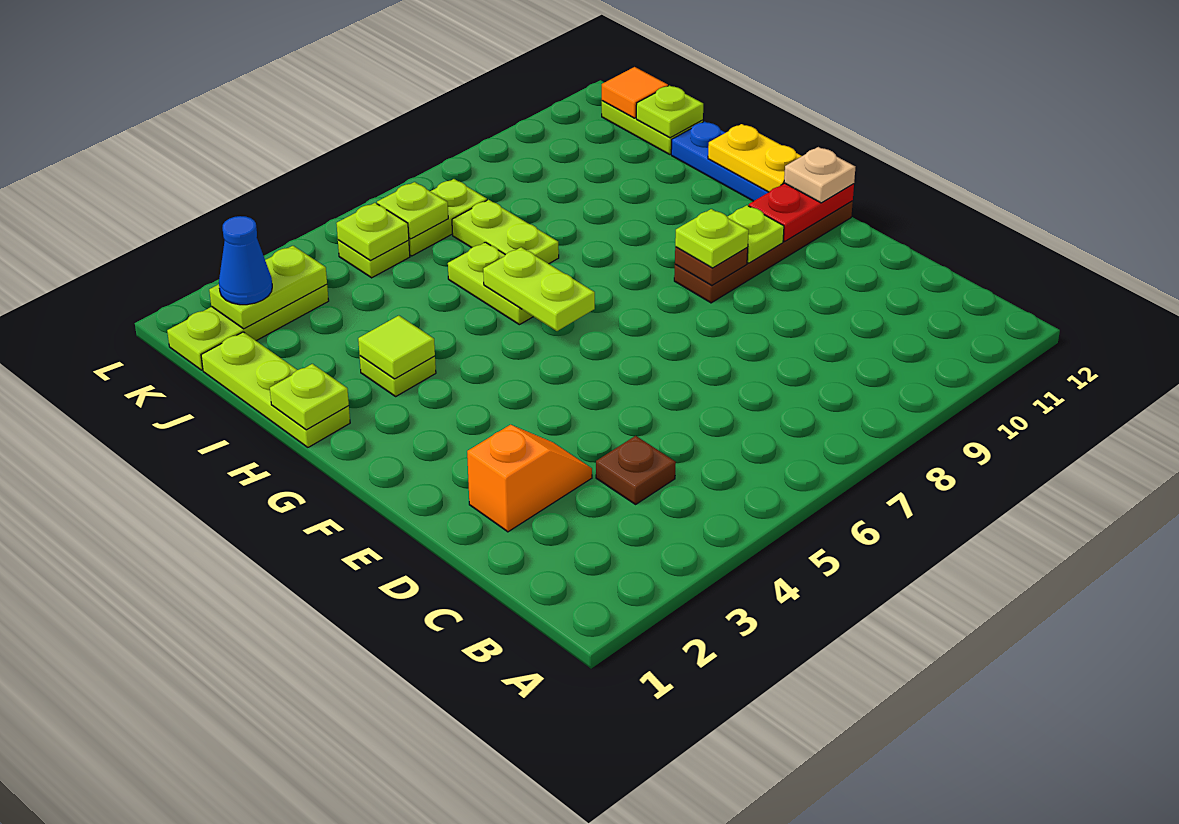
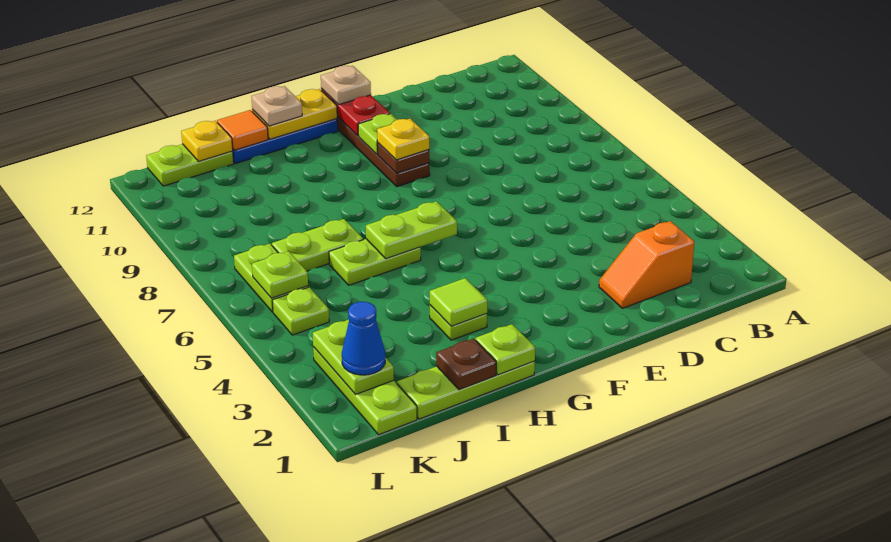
brown 1x1 plate [596,436,676,504] -> brown 1x1 plate moved to [436,339,496,390]
orange 1x2 slope [467,425,592,532] -> orange 1x2 slope turned to [599,221,694,308]
lime 1x1 plate [675,209,749,268] -> yellow 1x1 plate [377,119,429,160]
none -> tan 1x1 plate [251,86,302,126]
lime 1x1 plate [636,86,703,138] -> yellow 1x1 plate [181,121,233,161]
lime 1x1 plate [336,203,409,261] -> none
orange 1x1 tile [602,67,668,118] -> orange 1x1 tile moved to [217,110,268,150]

